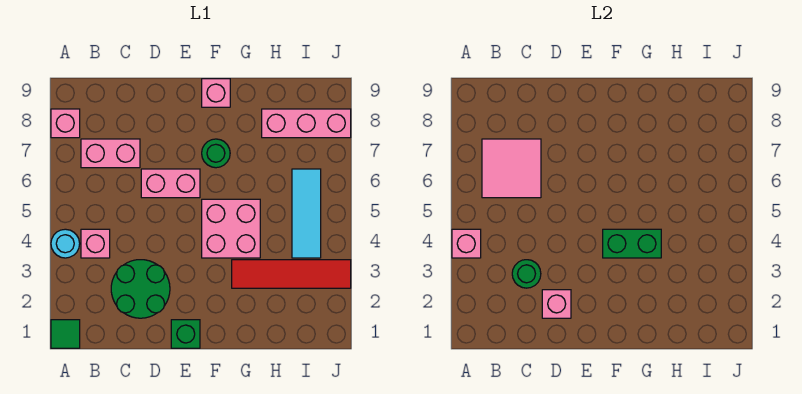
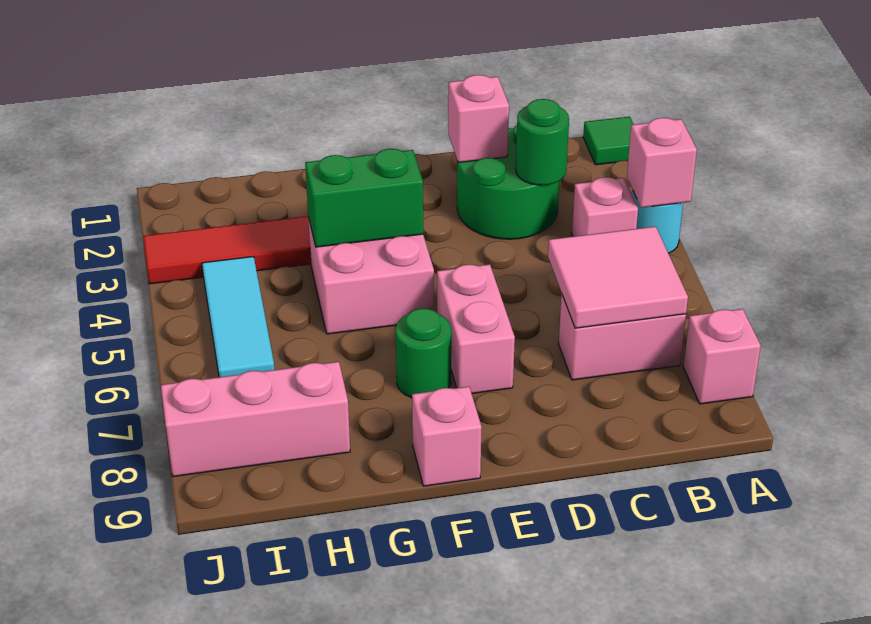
pink 1x2 brick [141,169,200,198] -> pink 1x2 brick turned to [437,264,515,393]
green 1x1 brick [171,320,200,348] -> none

